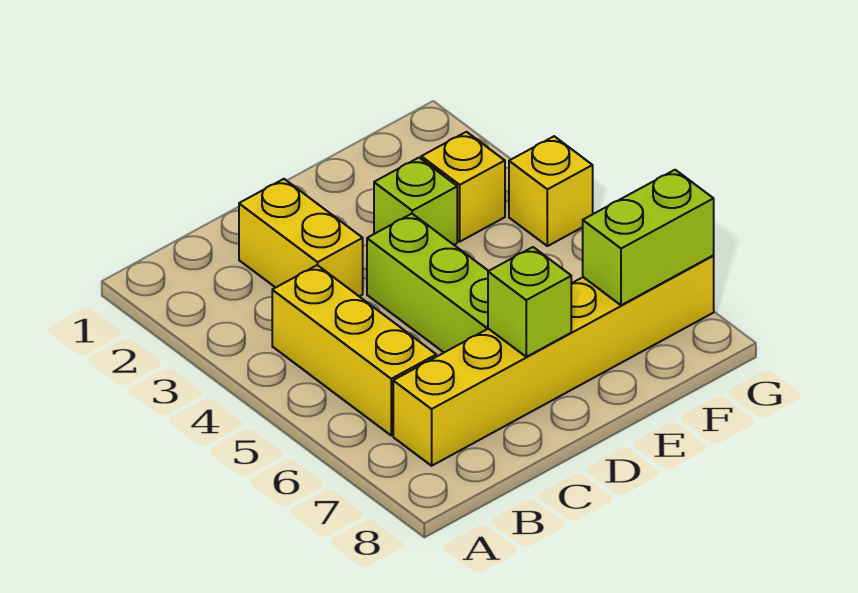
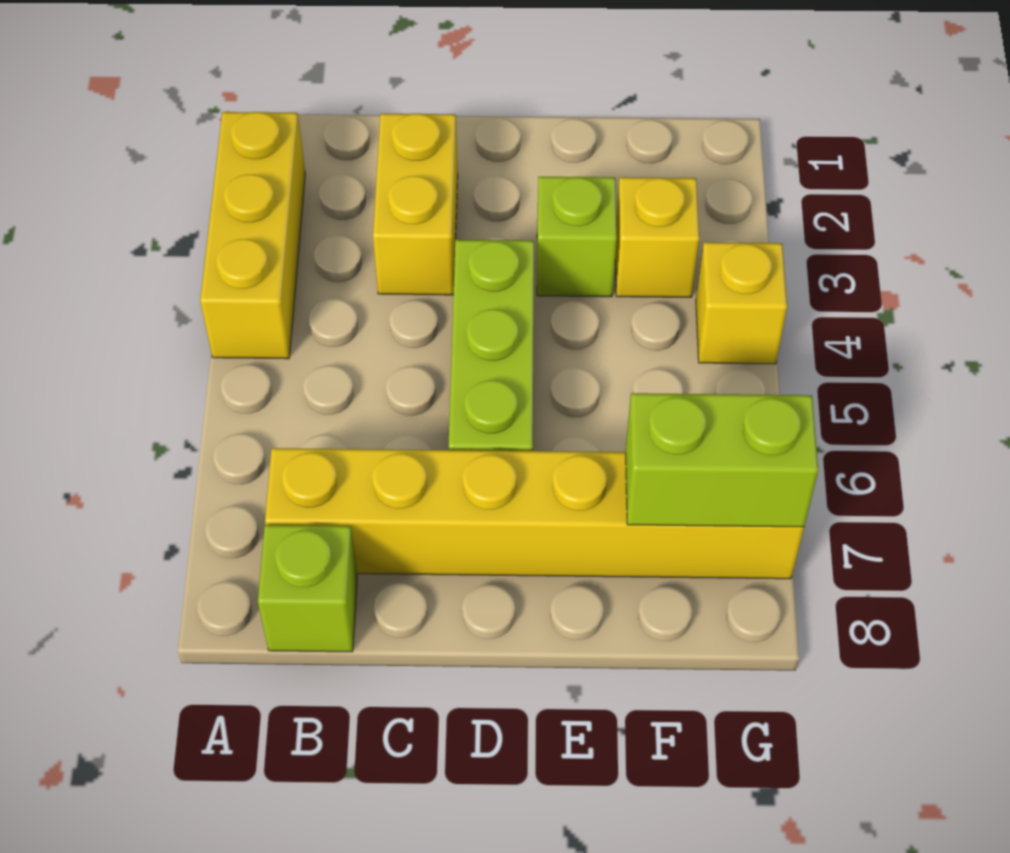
yellow 1x3 brick [272,265,436,435] -> yellow 1x3 brick moved to [200,112,305,359]
lime 1x1 brick [488,247,571,357] -> lime 1x1 brick moved to [258,525,357,652]

